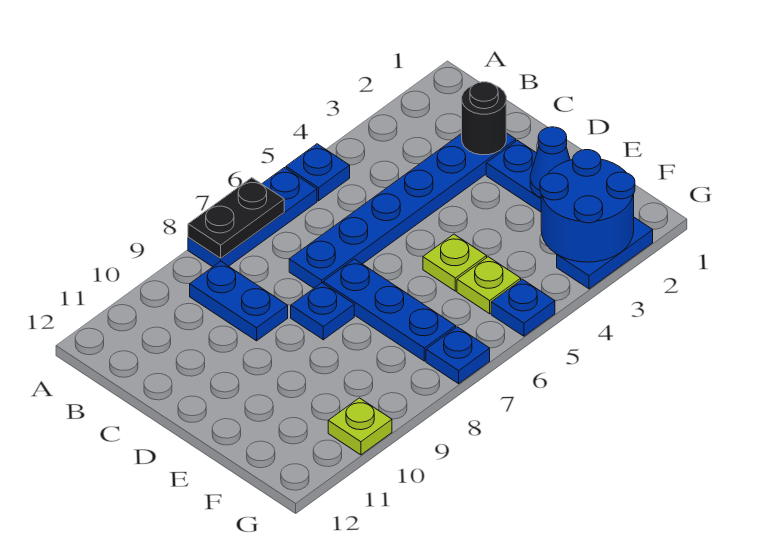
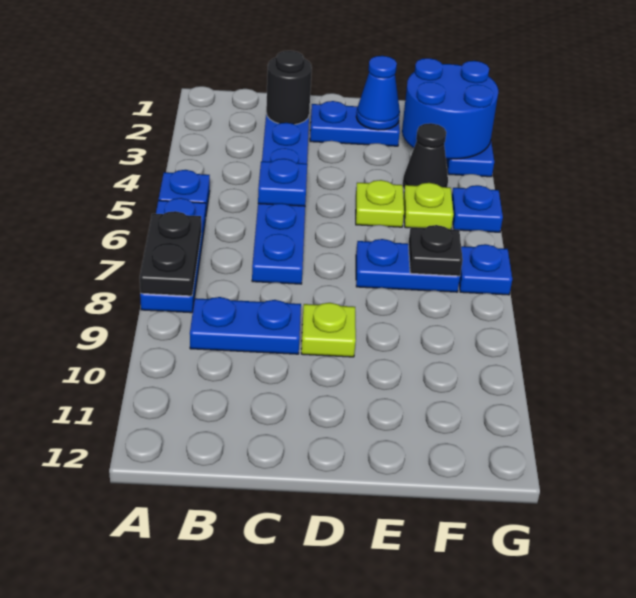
blue 1x3 plate [323,259,456,361] -> blue 1x2 plate [356,239,460,292]
blue 1x1 plate [291,283,354,340] -> blue 1x1 plate moved to [258,159,307,206]
none -> black 1x1 cone [403,123,448,189]
none -> black 1x1 plate [408,225,463,276]
lime 1x1 plate [328,398,392,455] -> lime 1x1 plate moved to [301,303,356,357]

